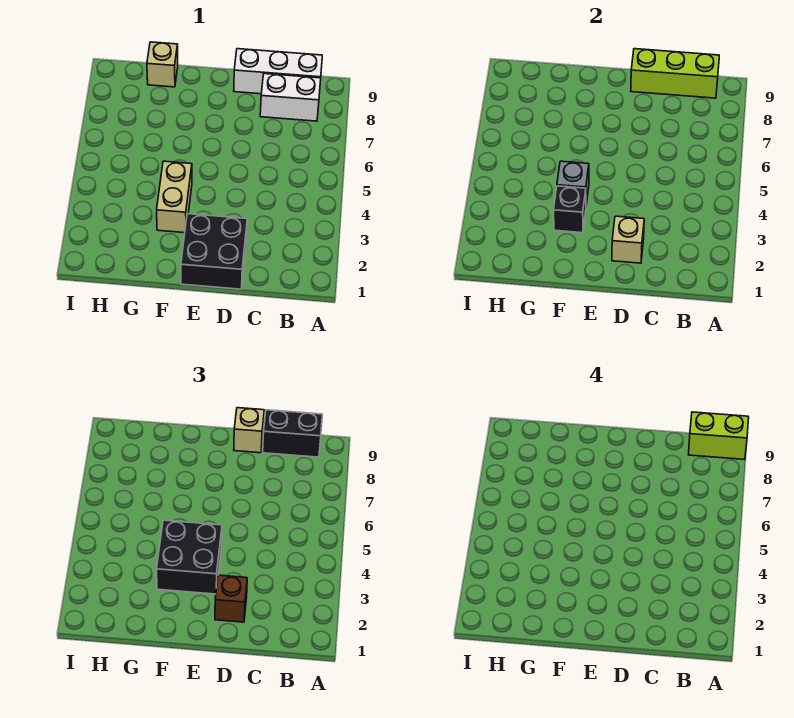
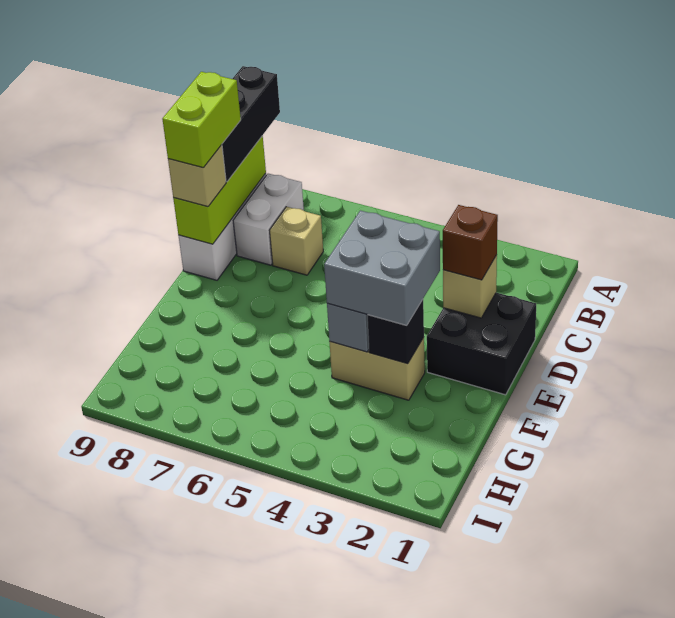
lime 1x2 brick [688,412,749,460] -> lime 1x2 brick moved to [162,72,241,168]
black 1x2 brick [263,410,322,457] -> black 1x3 brick [222,66,280,182]
black 2x2 brick [157,520,222,594] -> grey 2x2 brick [324,210,440,325]
tan 1x1 brick [147,42,178,87] -> tan 1x1 brick moved to [269,207,323,275]

